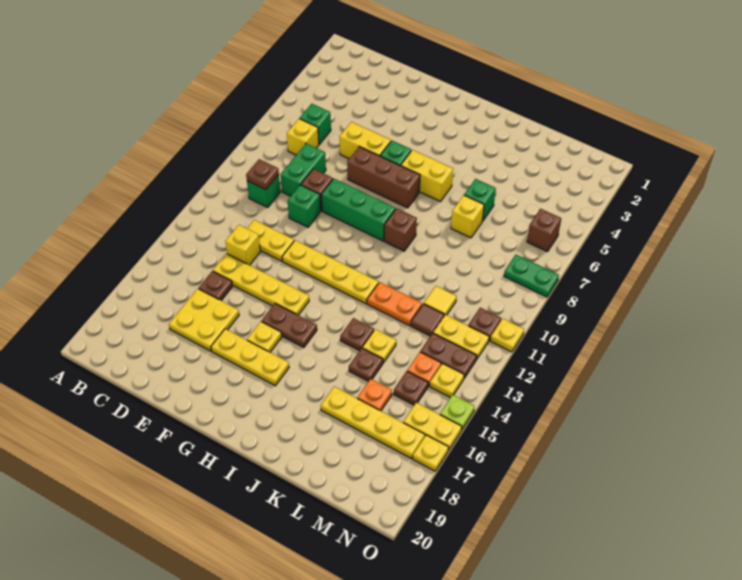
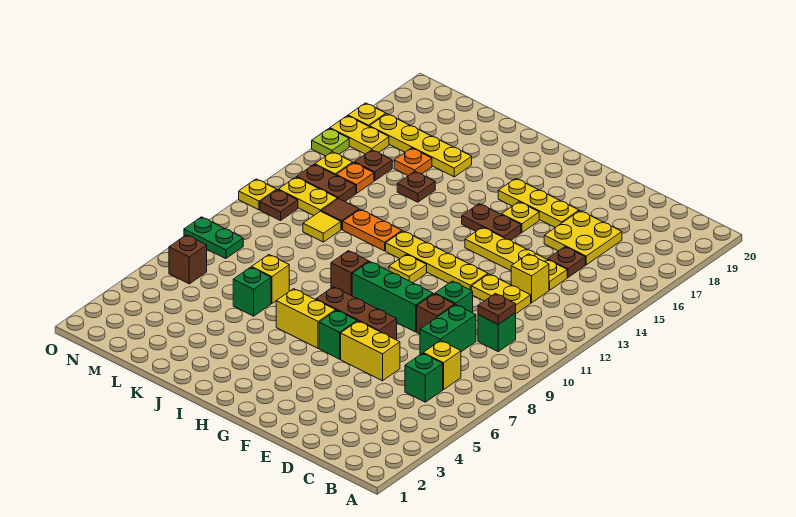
brown 1x1 plate [340,318,374,351] -> none
yellow 1x1 plate [362,329,396,363] -> yellow 1x1 plate moved to [389,254,427,283]

